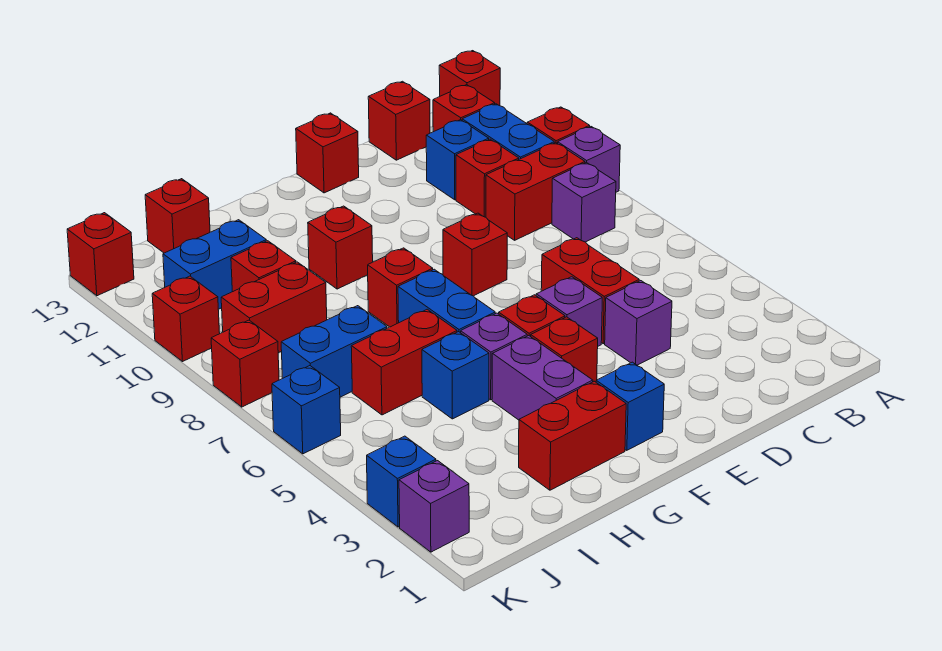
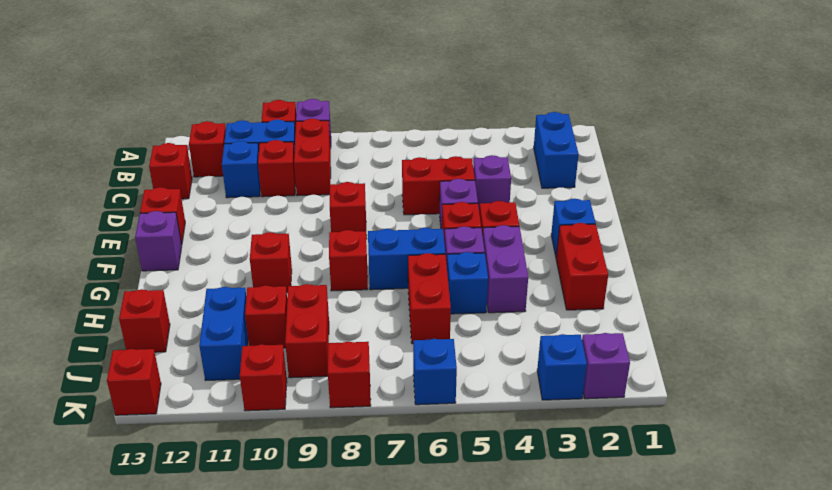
red 1x1 brick [439,51,500,106] -> none
purple 1x1 brick [552,162,616,242] -> purple 1x1 brick moved to [135,211,182,271]
purple 1x2 brick [492,336,593,420] -> purple 1x2 brick turned to [483,225,528,313]
blue 1x2 brick [281,306,387,397] -> blue 1x2 brick moved to [534,112,579,188]

